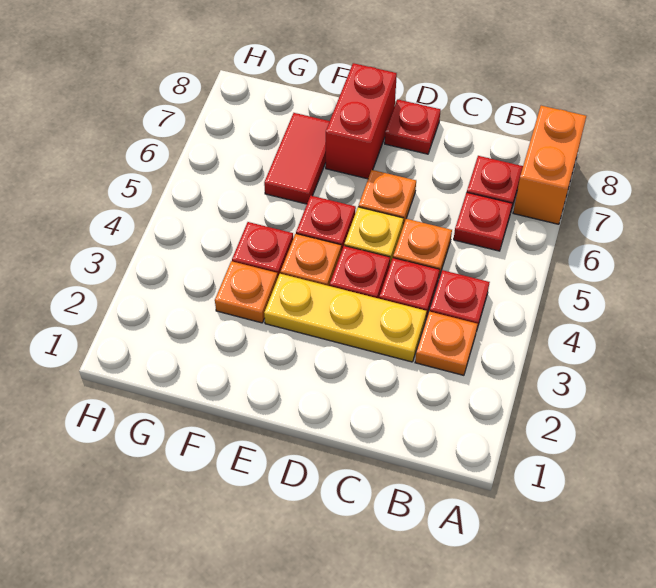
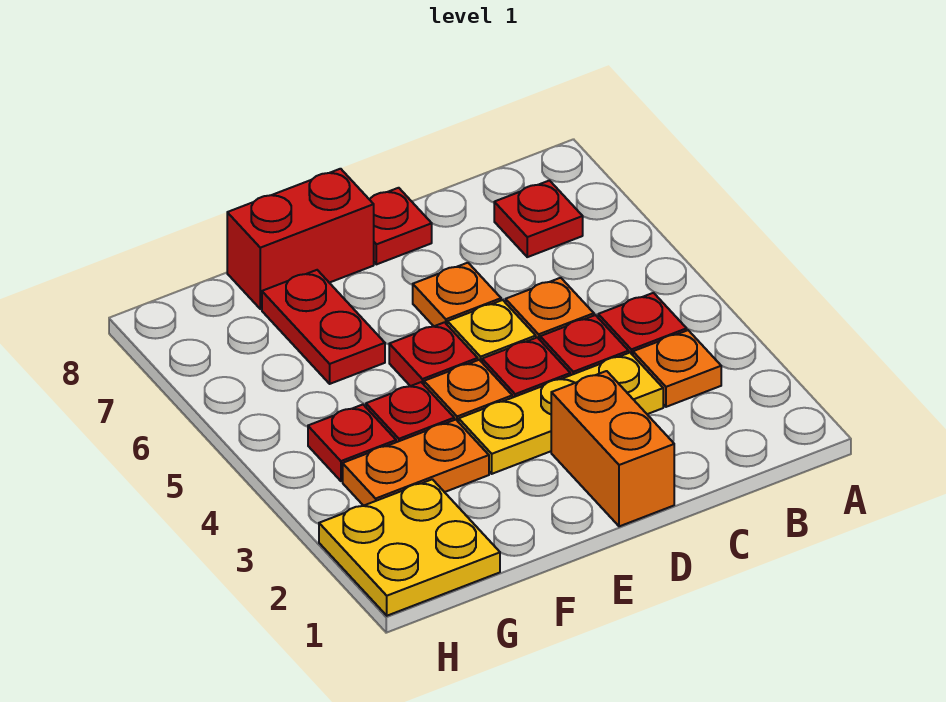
orange 1x2 brick [513,106,586,224] -> orange 1x2 brick moved to [551,371,674,526]
red 1x1 plate [454,192,512,251] -> red 1x1 plate moved to [308,405,396,481]
red 1x2 brick [326,63,397,179] -> red 1x2 brick turned to [227,169,374,309]
orange 1x1 plate [215,261,278,323] -> orange 1x2 plate [343,420,489,506]
red 1x2 tile [264,113,330,204] -> red 1x2 plate [262,270,385,384]
none -> yellow 2x2 plate [319,479,500,616]

